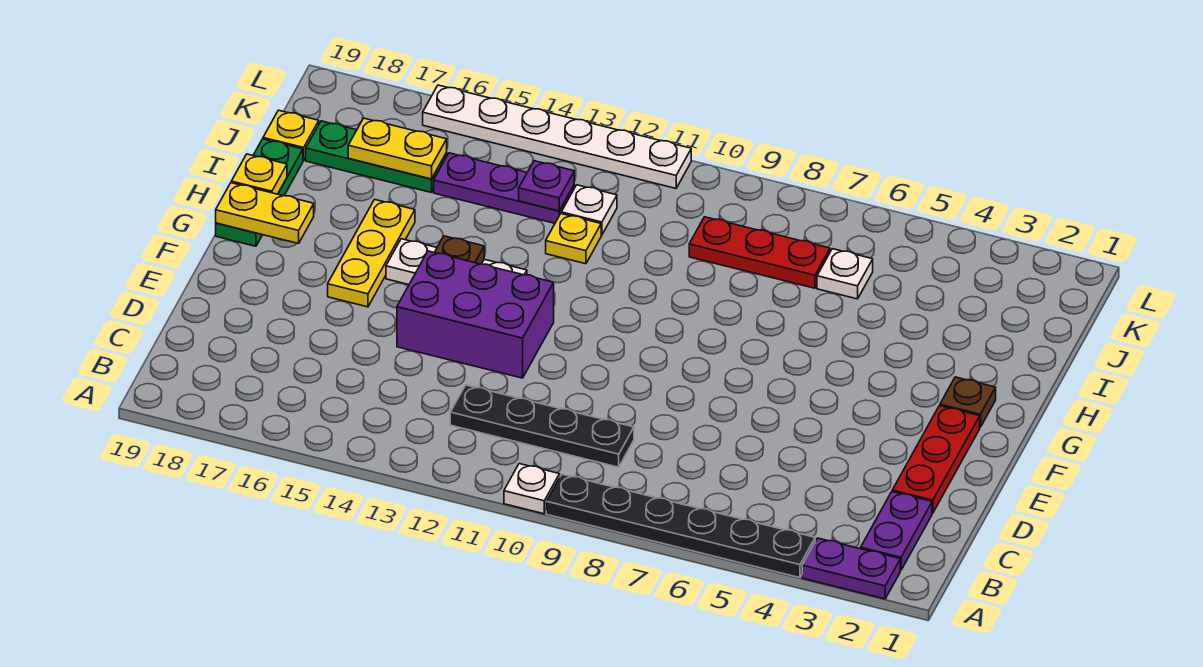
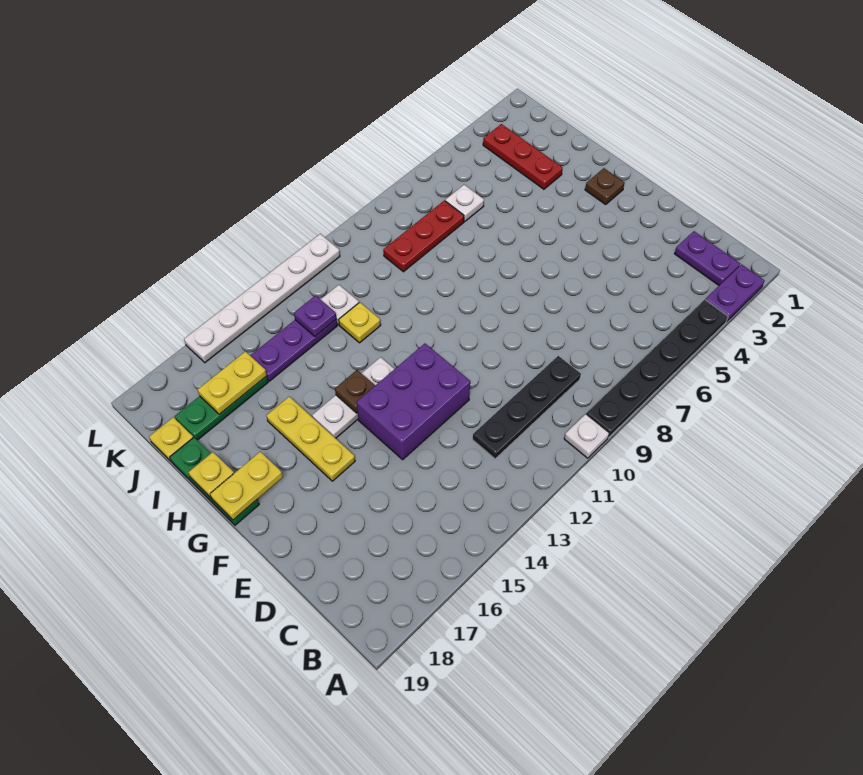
red 1x3 plate [892,406,980,513] -> red 1x3 plate moved to [483,124,563,189]

